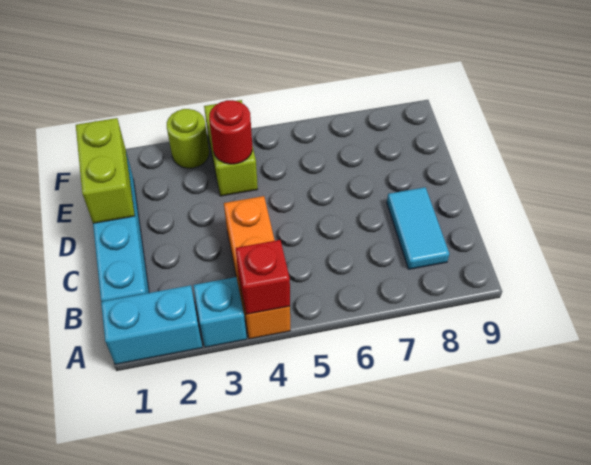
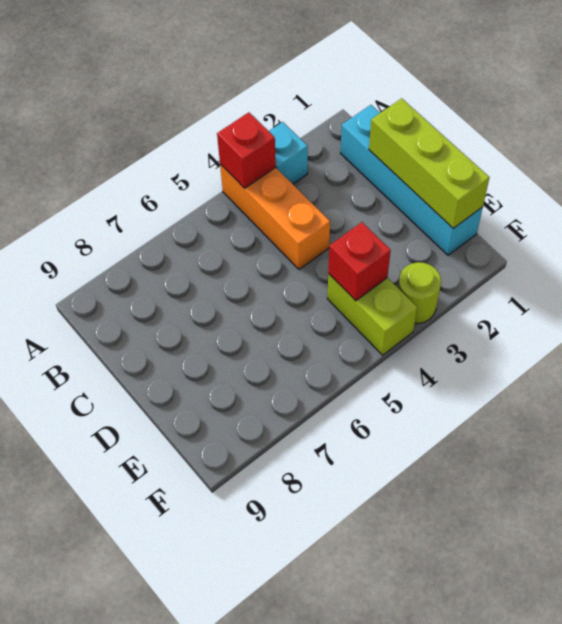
cyan 1x2 brick [101,285,203,364] -> none
cyan 1x2 tile [387,187,449,269] -> none
lime 1x2 brick [76,118,135,223] -> lime 1x3 brick [369,98,489,228]
red 1x1 round brick [209,100,252,164] -> red 1x1 brick [328,222,391,301]

